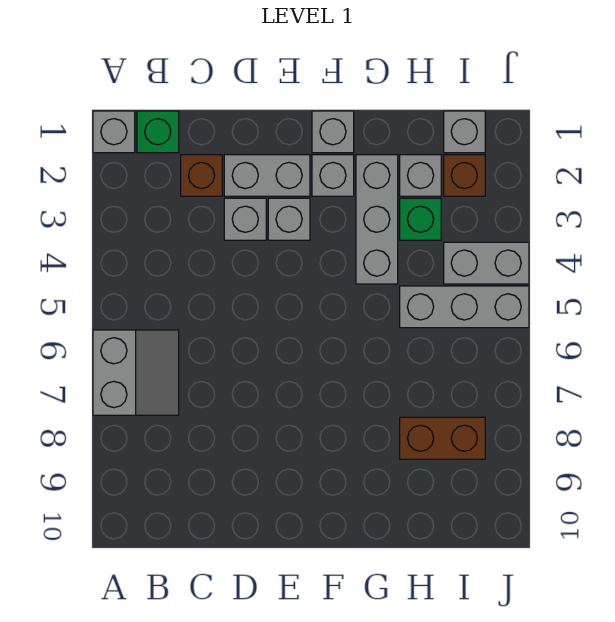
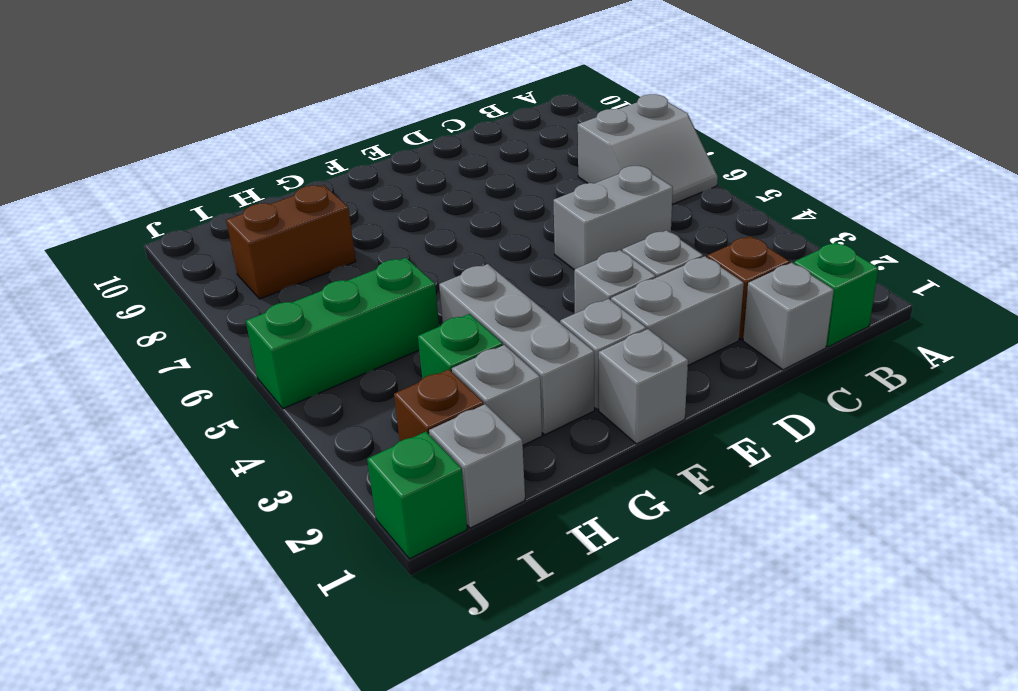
grey 1x1 brick [93,111,135,153] -> grey 1x1 brick moved to [743,263,834,370]
grey 2x2 slope [93,330,179,415] -> grey 2x2 slope turned to [578,94,718,205]
grey 1x3 brick [400,286,529,328] -> green 1x3 brick [246,258,439,409]
grey 1x2 brick [444,242,529,284] -> grey 1x2 brick moved to [553,166,673,269]
none -> green 1x1 brick [367,432,467,559]

